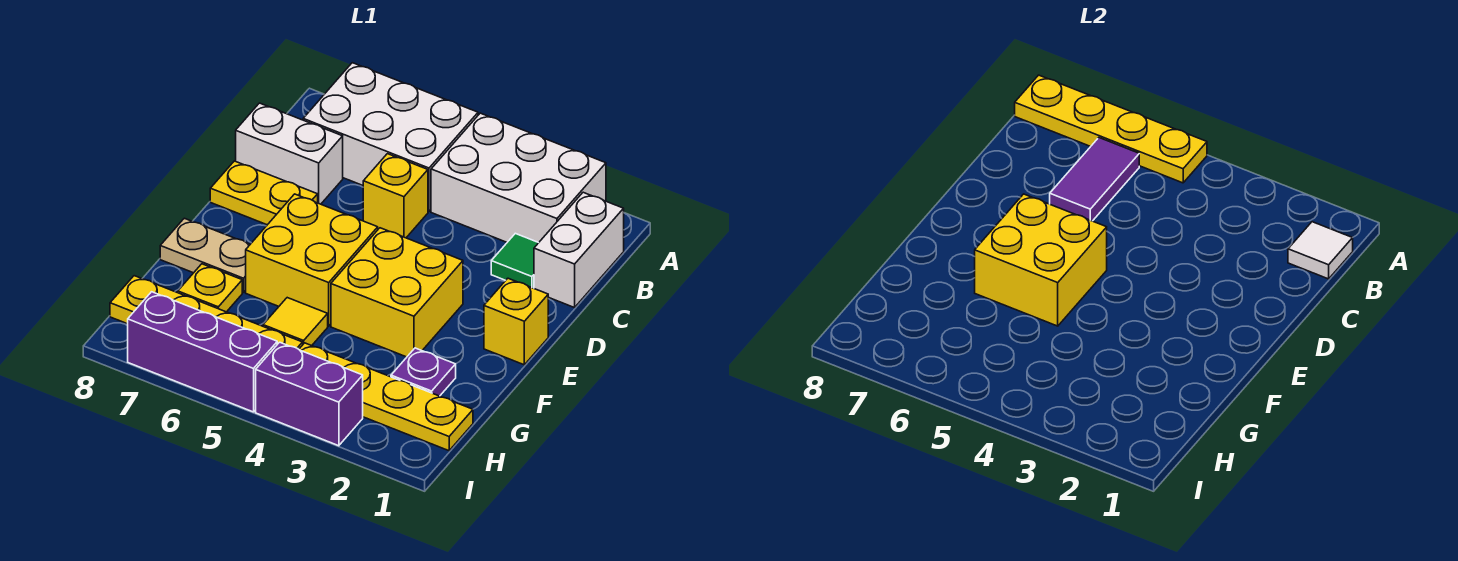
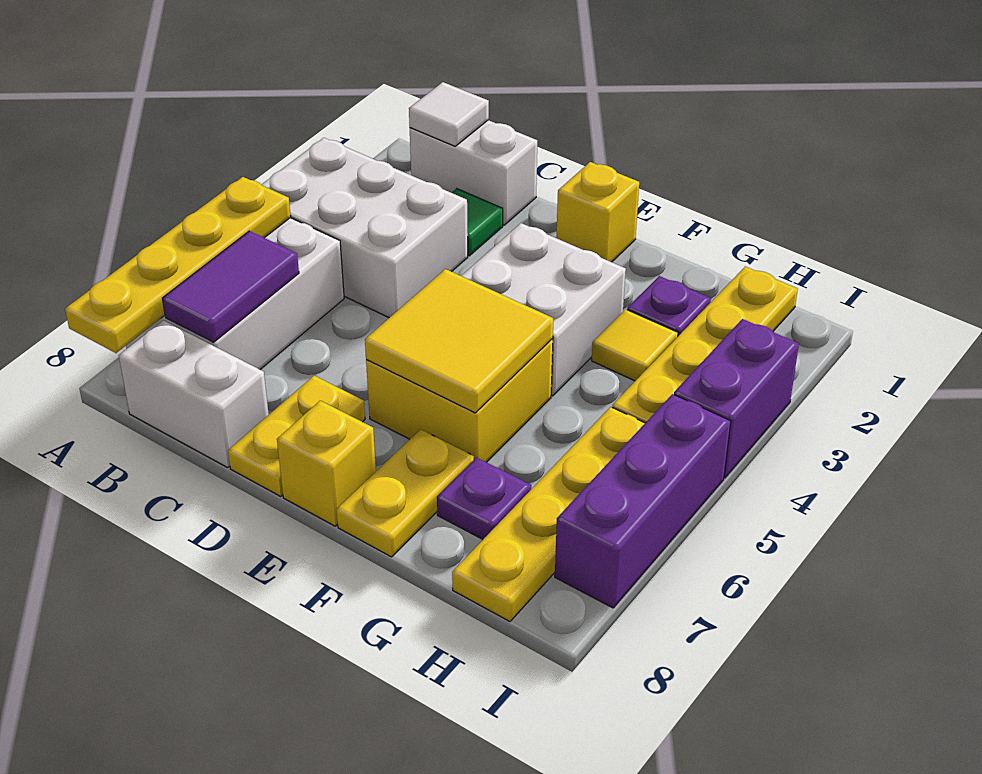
white 2x3 brick [431,113,606,243] -> white 2x3 brick turned to [261,138,468,318]
purple 1x2 tile [1050,138,1139,221] -> purple 1x2 tile turned to [162,231,299,342]
yellow 1x1 brick [363,154,428,238] -> yellow 1x1 brick moved to [277,401,376,526]
white 1x2 brick [236,103,343,204] -> white 1x2 brick turned to [119,320,269,468]
yellow 2x2 brick [331,228,463,357] -> white 2x2 brick [462,223,626,396]
yellow 2x2 brick [975,194,1107,326] -> yellow 2x2 tile [365,269,553,413]
tan 1x2 plate [160,218,250,292] -> yellow 1x2 plate [336,429,474,557]
yellow 1x1 tile [263,298,328,346] -> yellow 1x1 tile moved to [592,309,678,381]
yellow 1x1 plate [178,264,242,312] -> purple 1x1 plate [437,458,531,539]

